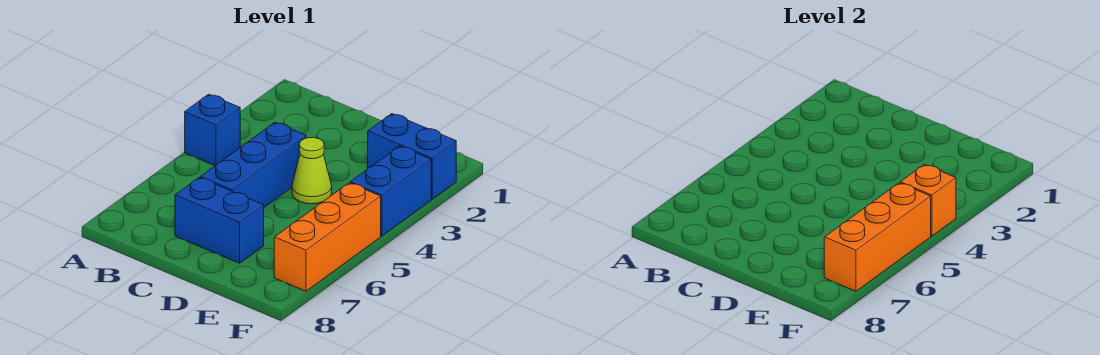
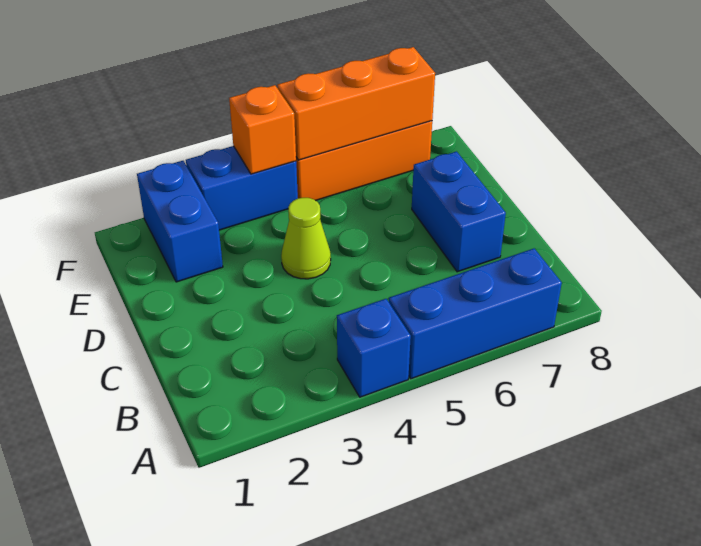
blue 1x3 brick [200,122,306,207] -> blue 1x3 brick moved to [389,248,562,379]

